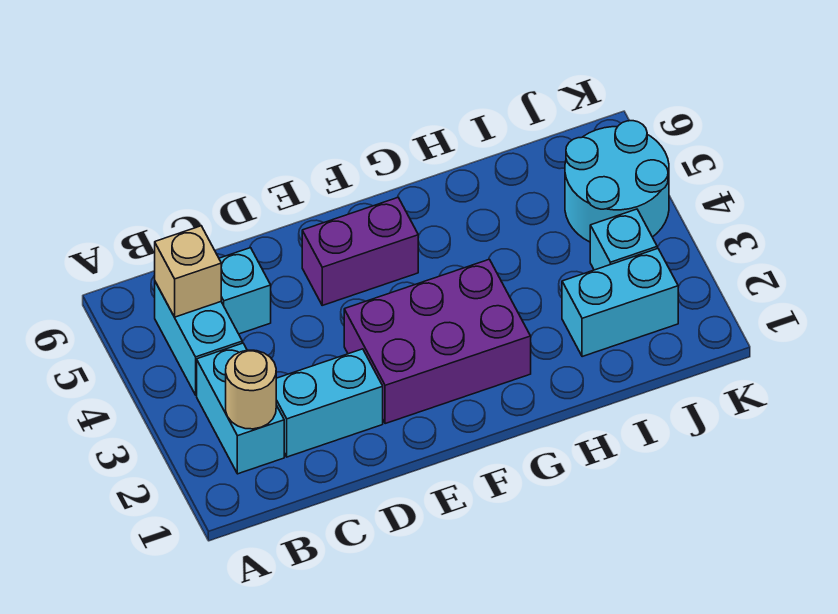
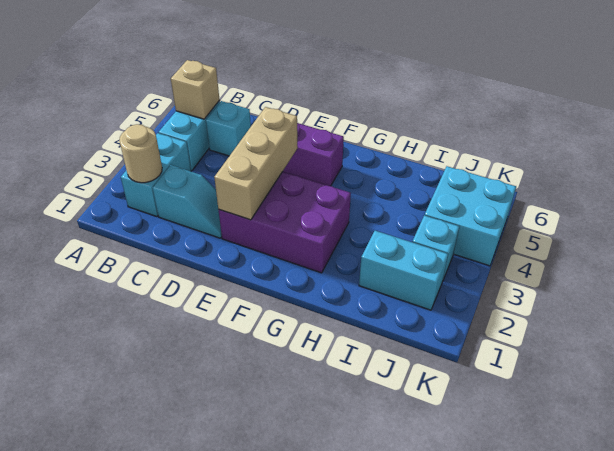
cyan 1x2 brick [276,349,383,457] -> cyan 1x2 slope [153,165,222,238]
none -> tan 1x3 brick [214,107,298,220]
cyan 2x2 round brick [565,121,669,242] -> cyan 2x2 brick [425,166,516,266]

